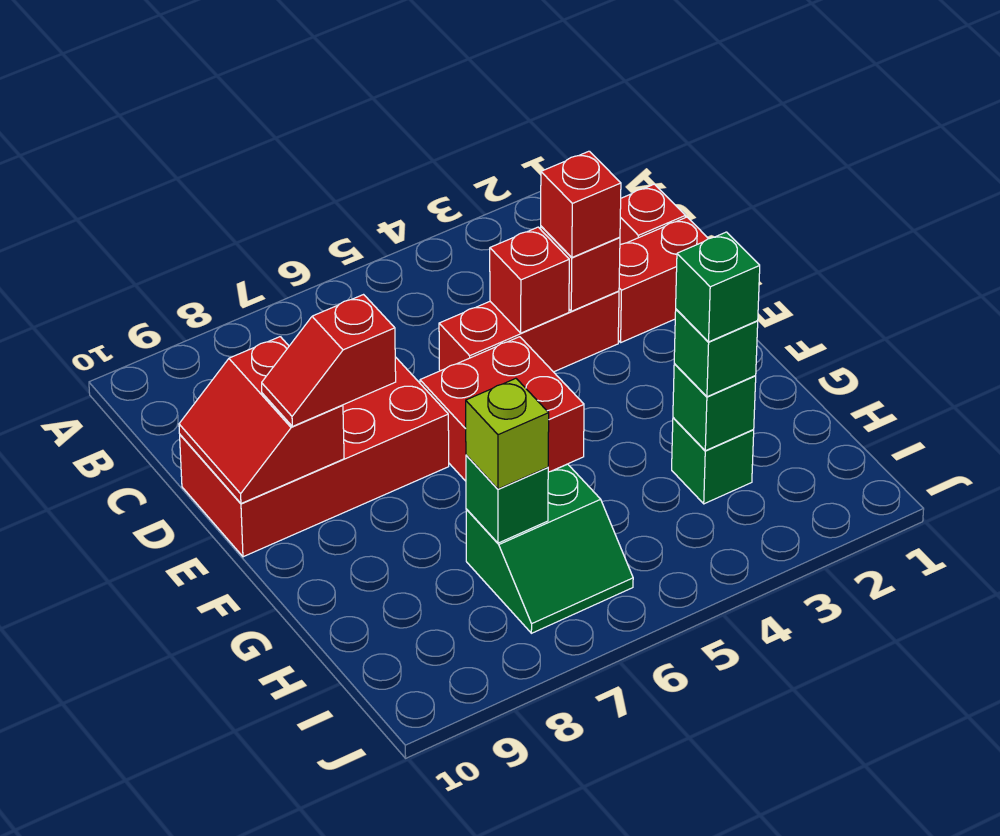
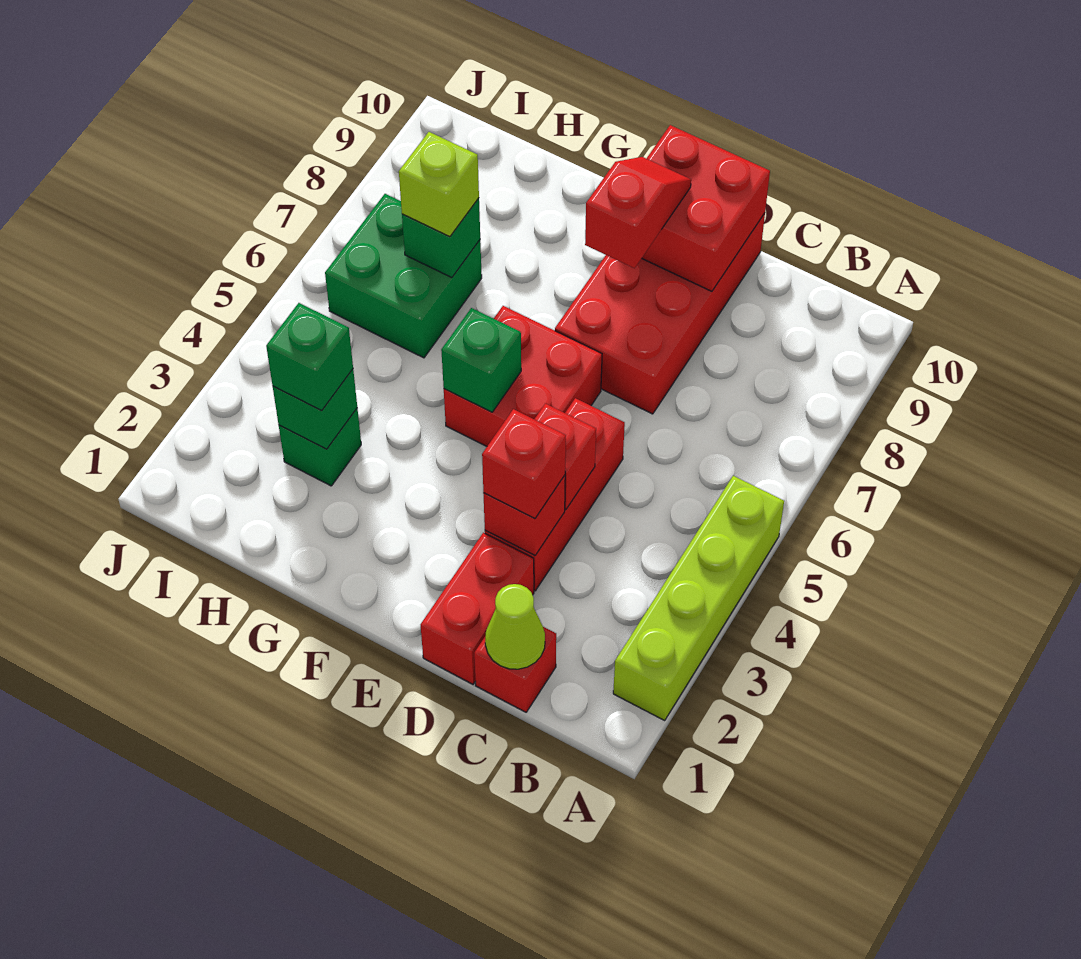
none -> lime 1x4 brick [613,476,784,720]
none -> lime 1x1 cone [485,584,545,669]
red 2x2 slope [179,337,344,504] -> red 2x2 brick [642,125,770,291]
green 1x1 brick [676,232,760,342] -> green 1x1 brick moved to [441,308,521,412]
green 2x2 slope [466,464,633,633] -> green 2x2 brick [325,194,482,358]

